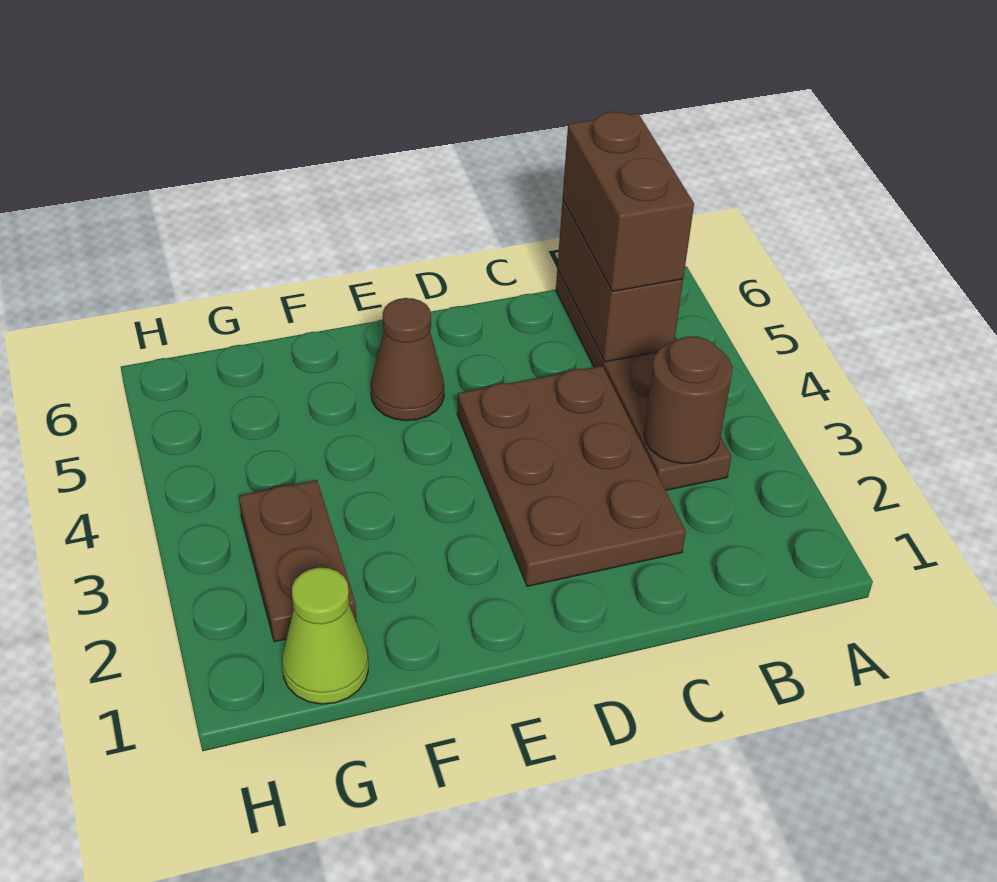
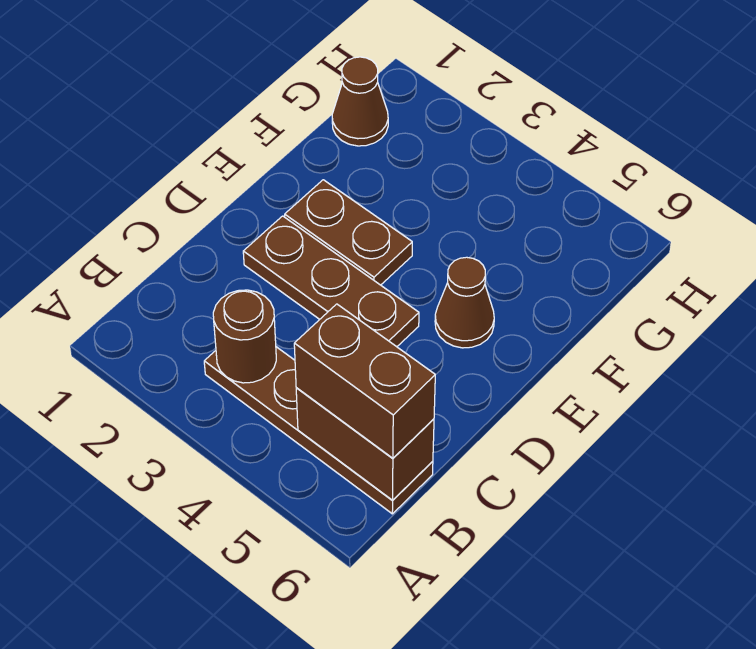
brown 2x3 plate [457,366,686,586] -> brown 1x3 plate [243,216,419,347]
lime 1x1 cone [282,568,368,704] -> brown 1x1 cone [332,57,388,146]
brown 1x2 plate [239,480,356,642] -> brown 1x2 plate moved to [285,180,412,285]

